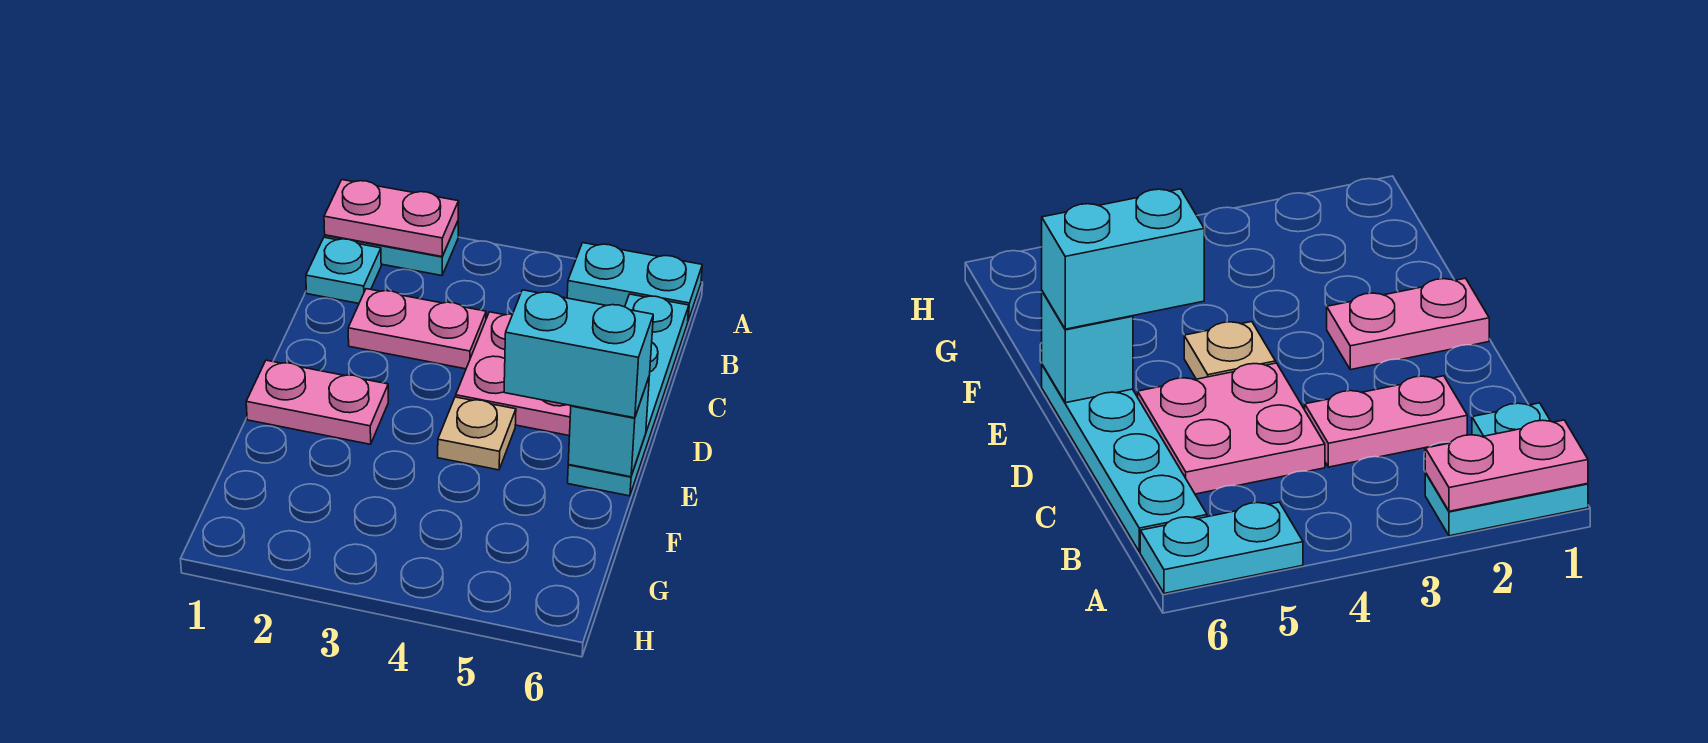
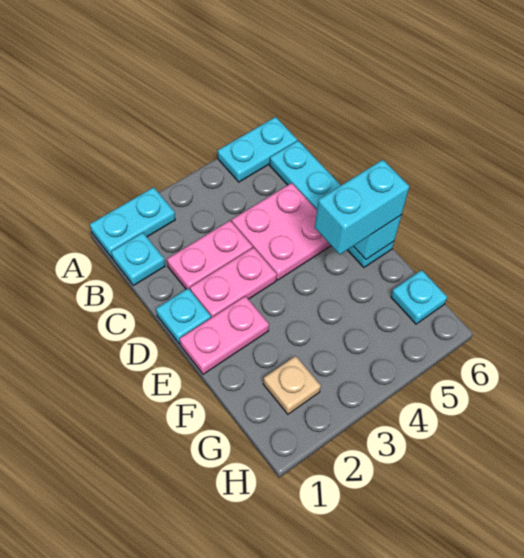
pink 1x2 plate [324,180,459,257] -> pink 1x2 plate moved to [190,247,277,318]
none -> cyan 1x1 plate [156,288,211,344]
tan 1x1 plate [438,397,516,470] -> tan 1x1 plate moved to [263,356,321,414]
none -> cyan 1x1 plate [391,270,447,324]

